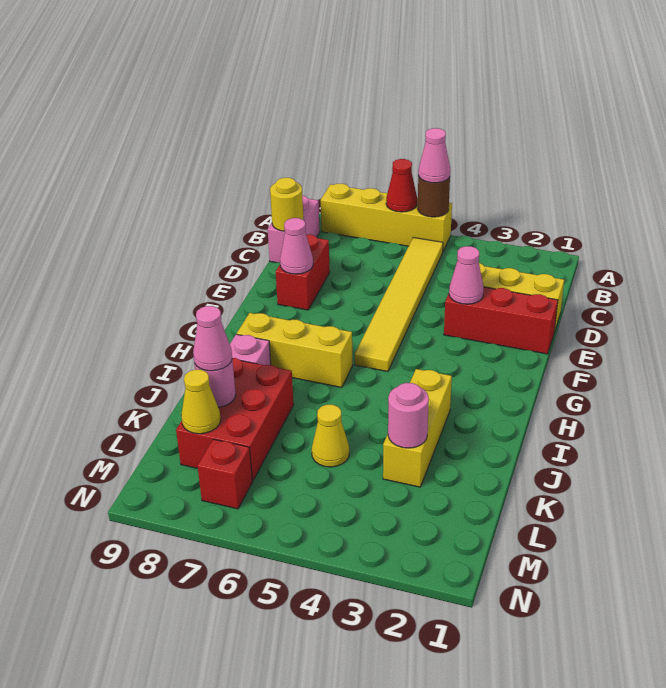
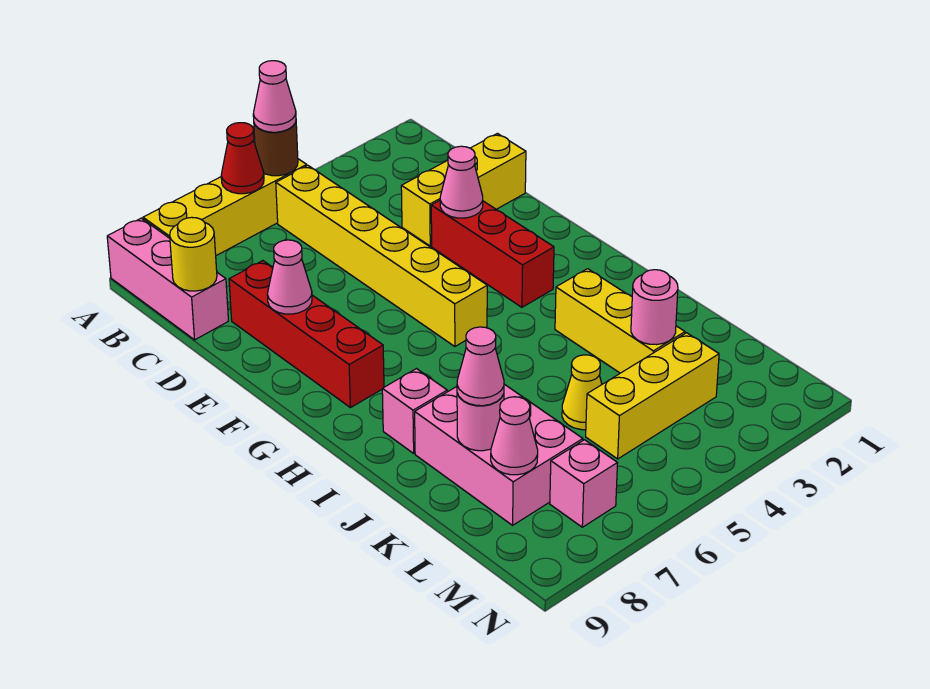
yellow 1x6 tile [355,238,443,372] -> yellow 1x6 brick [276,166,487,346]
pink 1x2 brick [268,195,320,263] -> pink 1x3 brick [107,218,228,340]
red 1x2 brick [276,235,330,310] -> red 1x4 brick [229,261,384,408]
red 1x3 brick [444,287,558,354] -> red 1x3 brick turned to [431,201,554,307]
yellow 1x3 brick [237,313,353,387] -> yellow 1x3 brick moved to [586,333,719,459]
red 2x3 brick [176,358,294,481] -> pink 2x3 brick [415,384,583,525]
yellow 1x1 cone [181,370,221,434] -> pink 1x1 cone [491,397,538,475]
red 1x1 brick [198,439,252,509] -> pink 1x1 brick [550,440,617,527]

